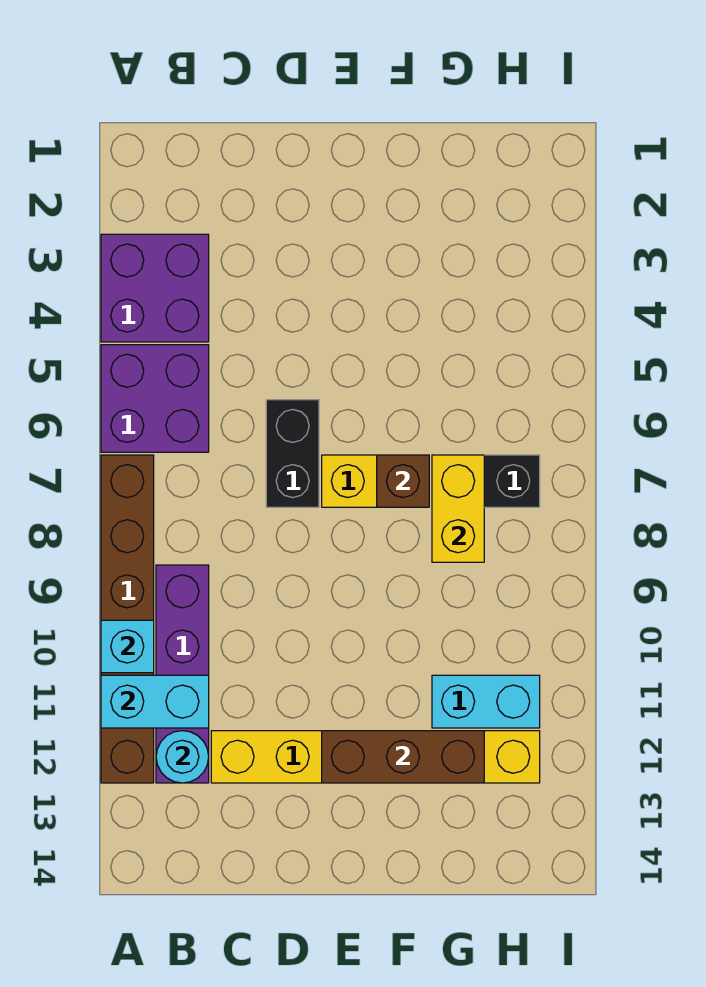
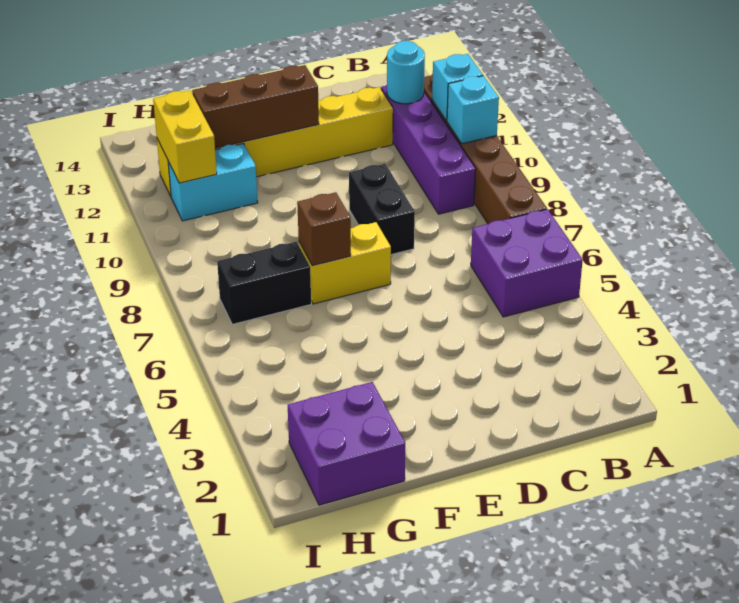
purple 2x2 brick [101,234,209,342] -> purple 2x2 brick moved to [288,382,405,505]
cyan 1x2 brick [101,675,209,728] -> cyan 1x1 brick [432,54,483,121]
black 1x2 brick [266,400,319,507] -> black 1x2 brick moved to [349,164,415,255]
yellow 1x2 brick [432,455,484,562] -> yellow 1x2 brick moved to [153,90,217,183]

